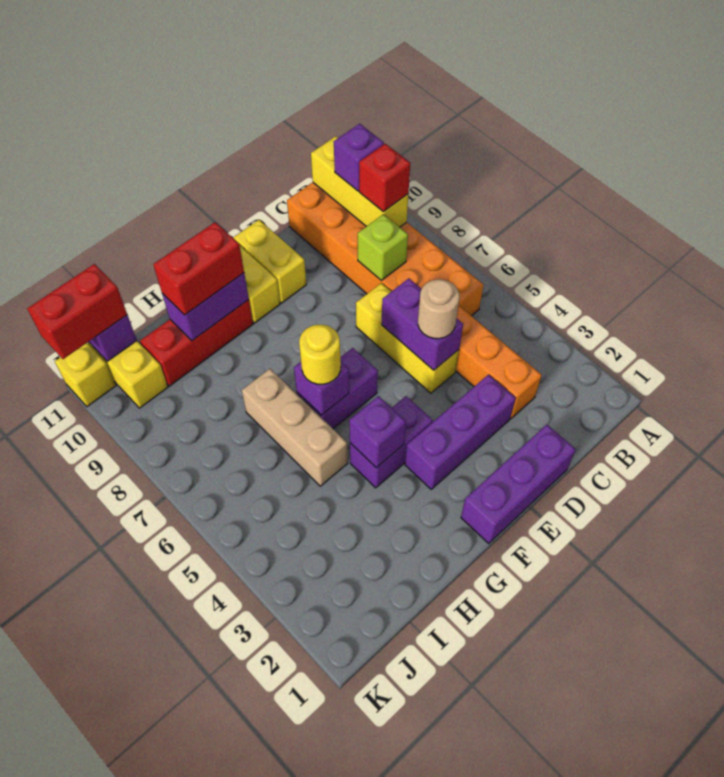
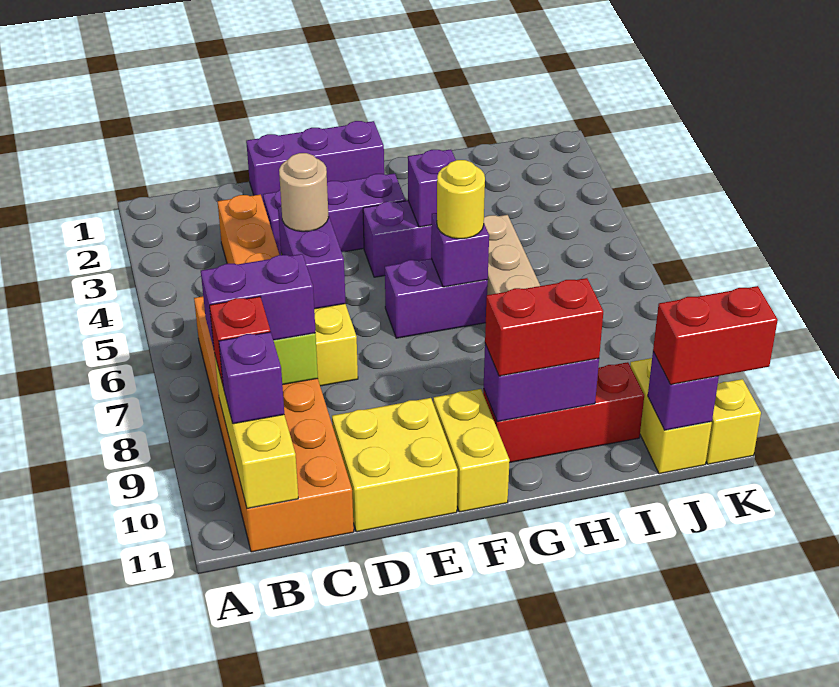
none -> purple 1x2 brick [201,254,316,348]
yellow 1x2 brick [233,220,306,303] -> yellow 2x2 brick [332,398,458,532]

